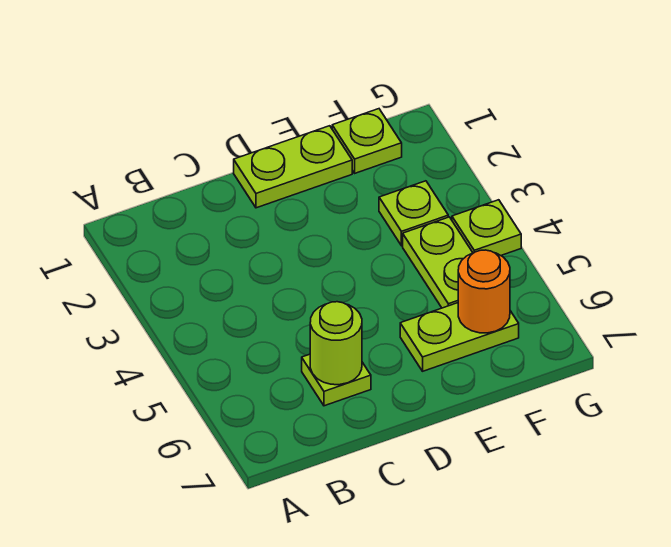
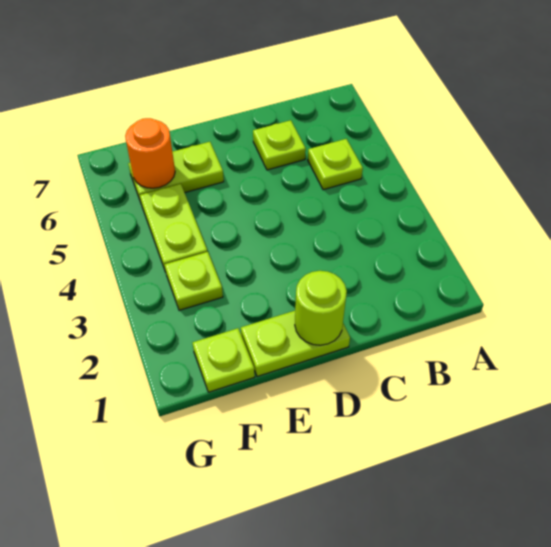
lime 1x1 round brick [310,302,362,385] -> lime 1x1 round brick moved to [295,271,347,345]
lime 1x1 plate [452,200,521,255] -> lime 1x1 plate moved to [308,139,363,190]

